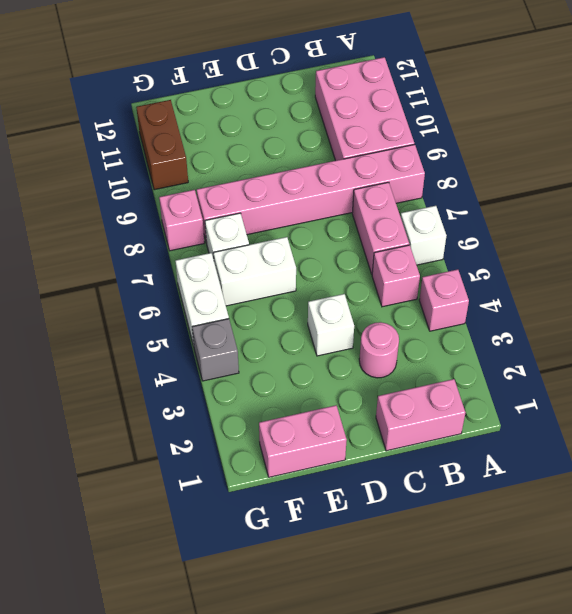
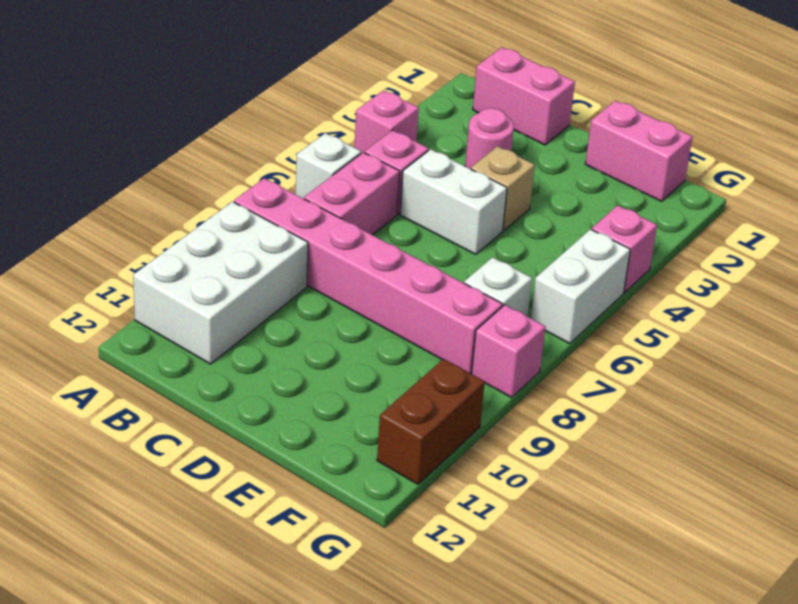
pink 2x3 brick [315,57,414,161] -> white 2x3 brick [133,202,308,364]
white 1x1 brick [308,294,354,356] -> tan 1x1 brick [471,146,535,231]
white 1x2 brick [214,237,296,306] -> white 1x2 brick moved to [400,149,507,254]
grey 1x1 brick [192,319,239,381] -> pink 1x1 brick [592,205,657,293]

